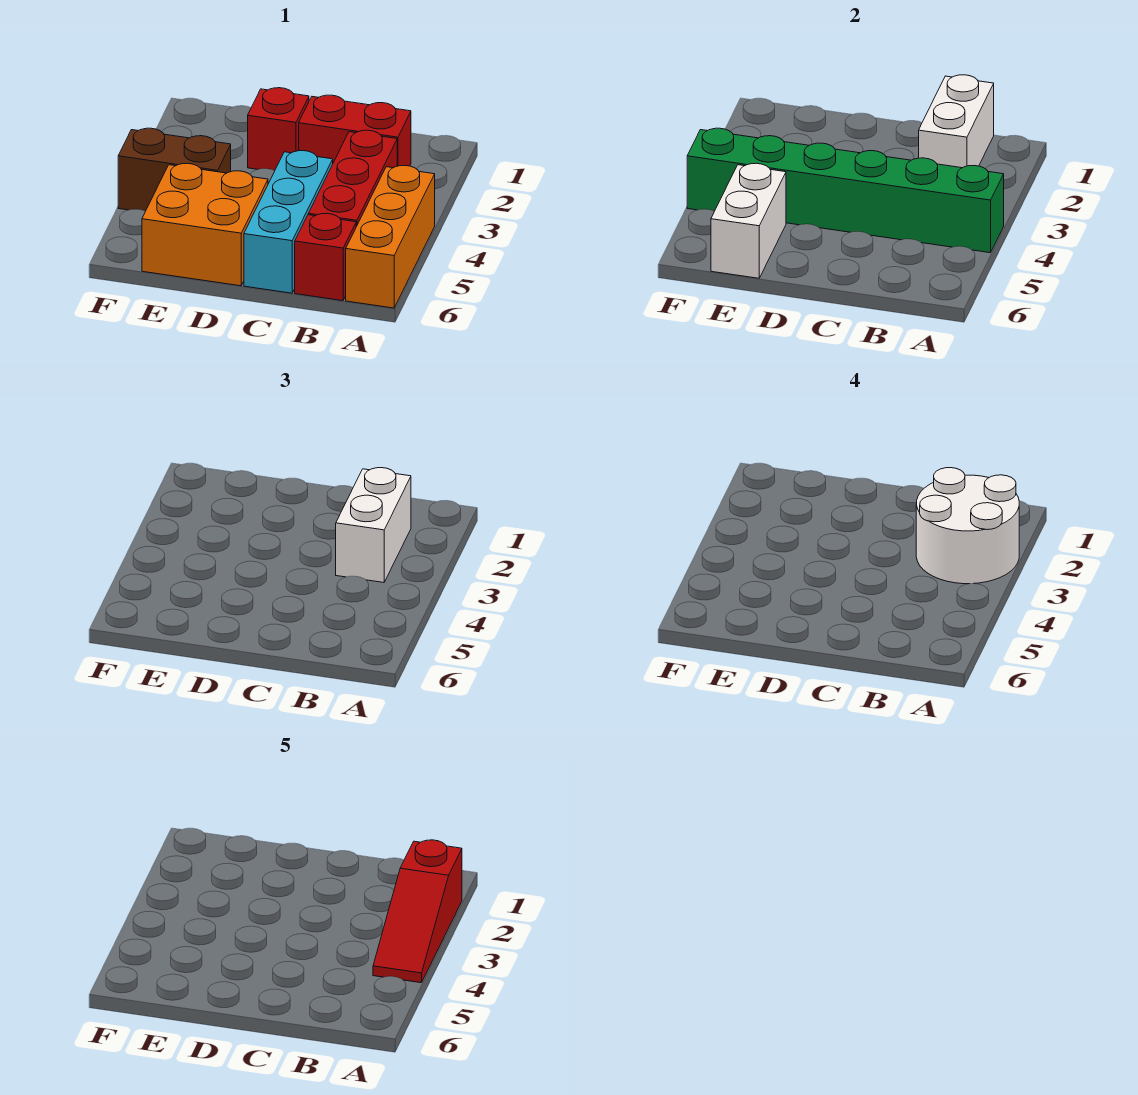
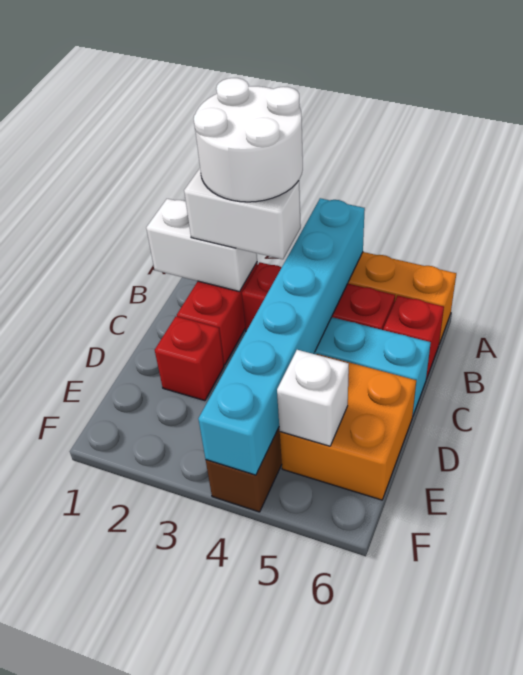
red 1x3 slope [373,840,462,983] -> none
green 1x6 brick [687,128,1004,253] -> cyan 1x6 brick [198,198,365,475]
white 1x2 brick [711,163,786,278] -> white 1x1 brick [277,350,349,446]

